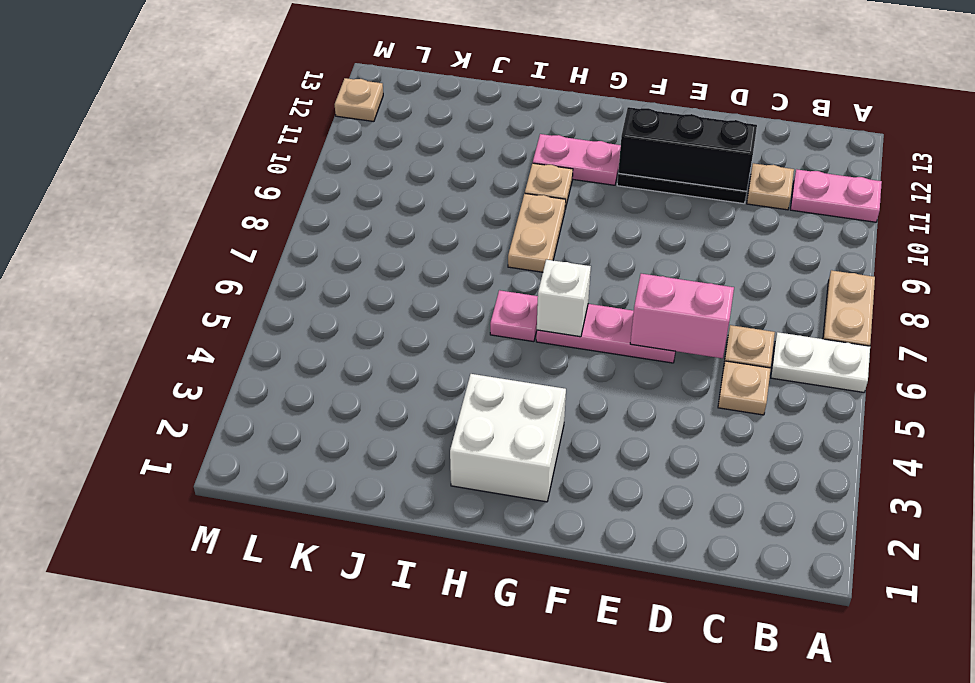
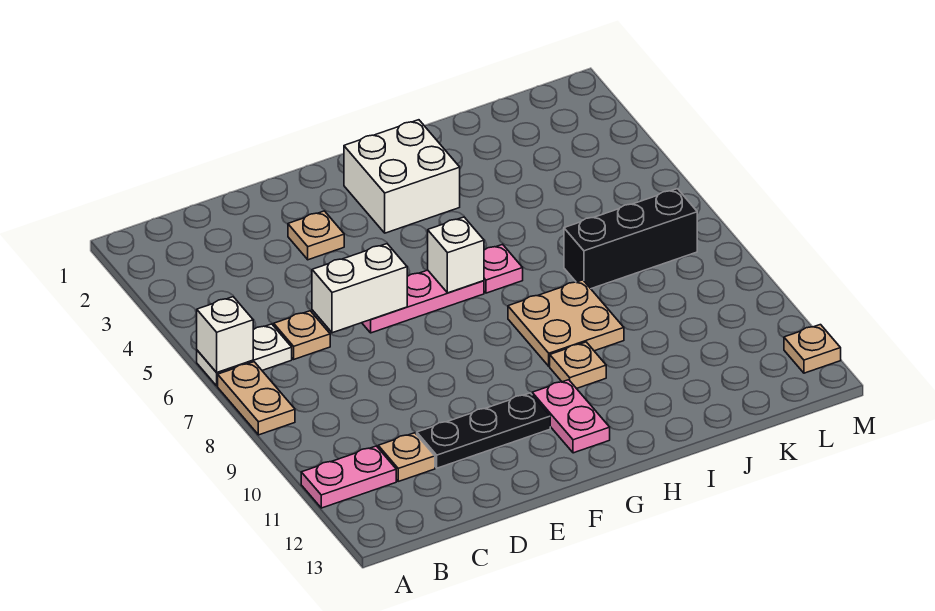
none -> white 1x1 brick [197,297,253,373]
tan 1x1 plate [718,361,771,415] -> tan 1x1 plate moved to [288,211,344,260]
pink 1x2 brick [630,274,734,358] -> white 1x2 brick [312,244,407,333]
black 1x3 brick [618,107,757,191] -> black 1x3 brick moved to [564,189,697,289]
pink 1x2 plate [533,134,621,185] -> pink 1x2 plate turned to [532,380,610,453]
tan 1x2 plate [508,193,566,272] -> tan 2x2 plate [508,280,624,366]

